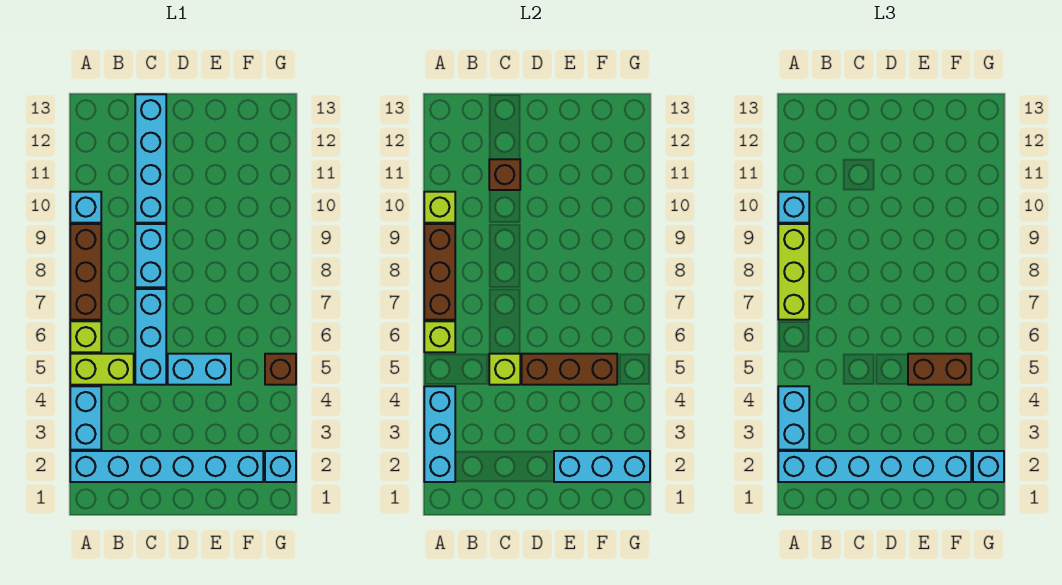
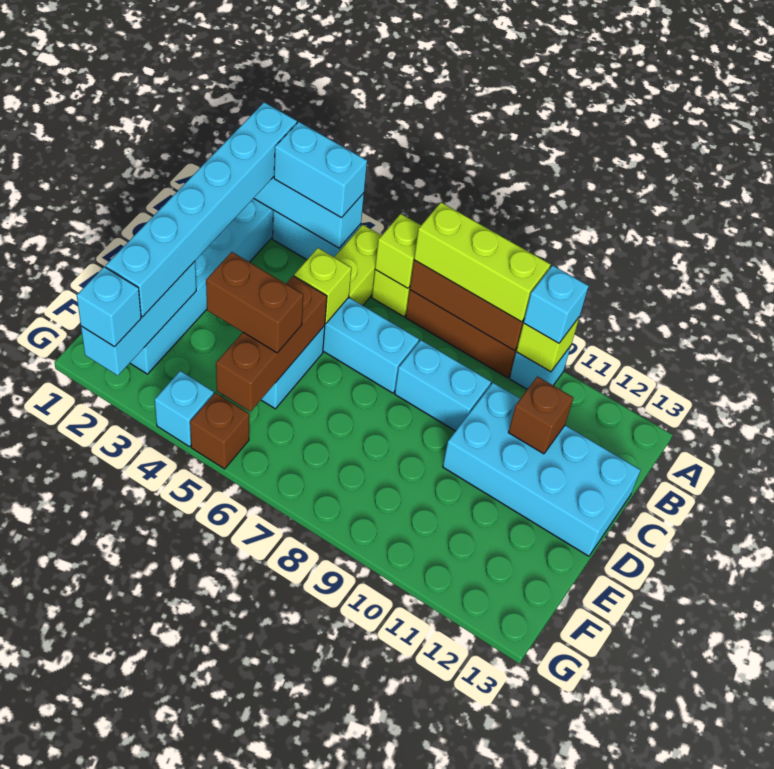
cyan 1x4 brick [135,94,166,223] -> cyan 2x4 brick [443,383,640,556]
brown 1x2 brick [908,354,971,385] -> brown 1x2 brick turned to [206,252,303,353]
cyan 1x1 brick [265,451,296,482] -> cyan 1x1 brick moved to [155,371,214,447]

